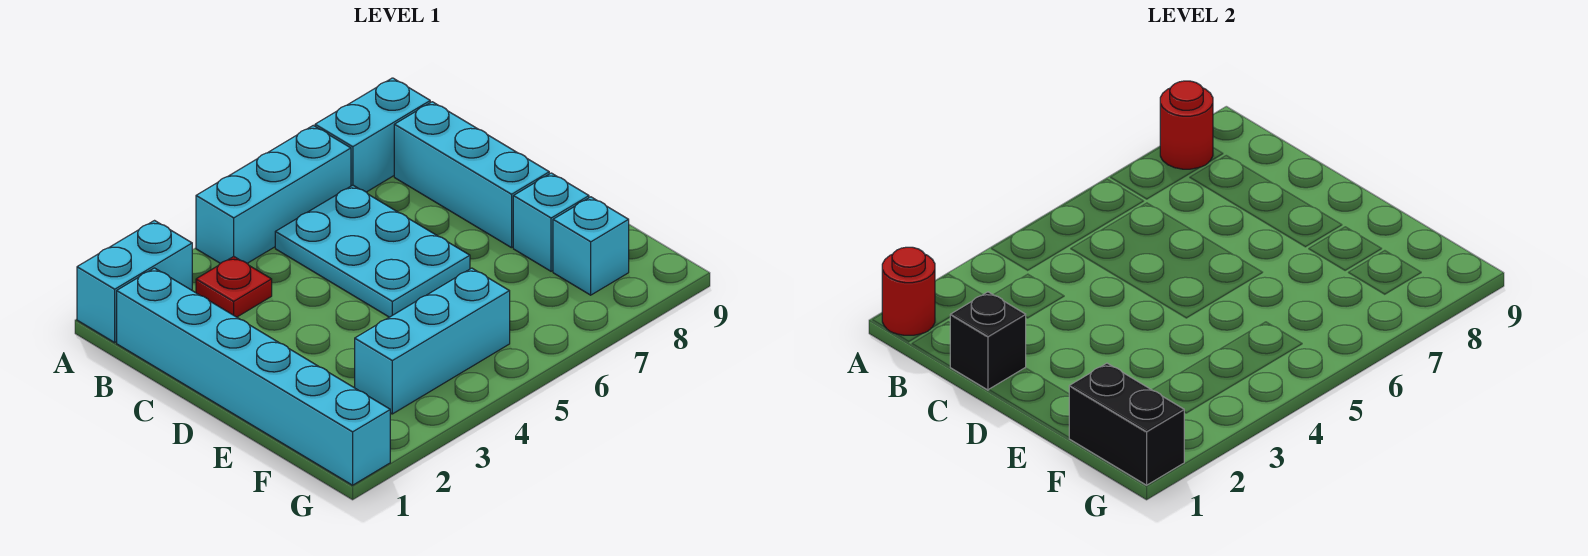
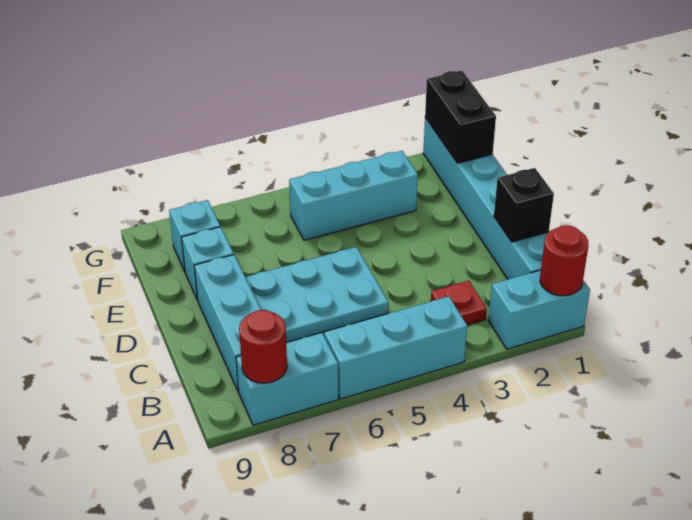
cyan 2x3 plate [275,185,470,317] -> cyan 2x3 plate turned to [246,247,388,343]

